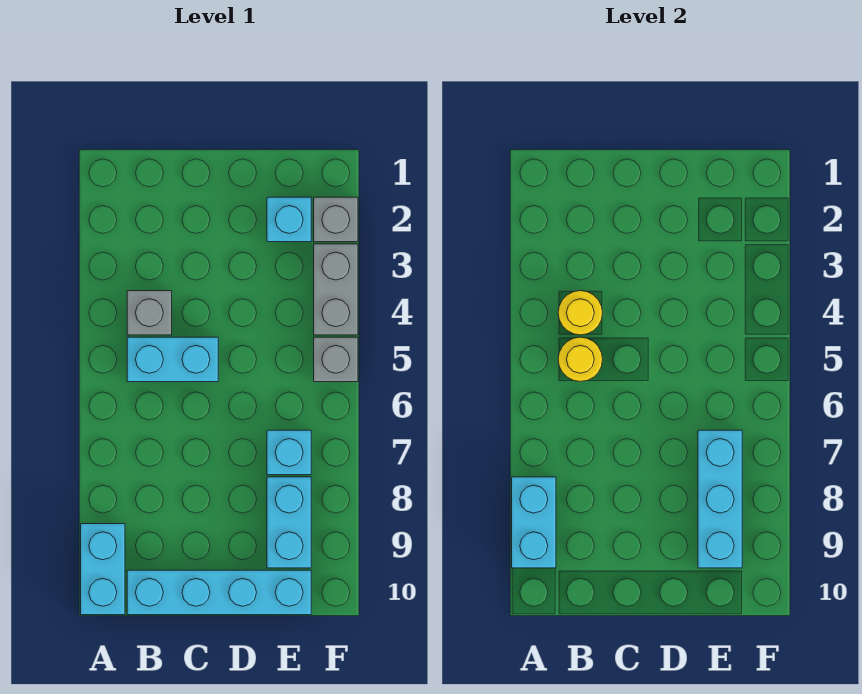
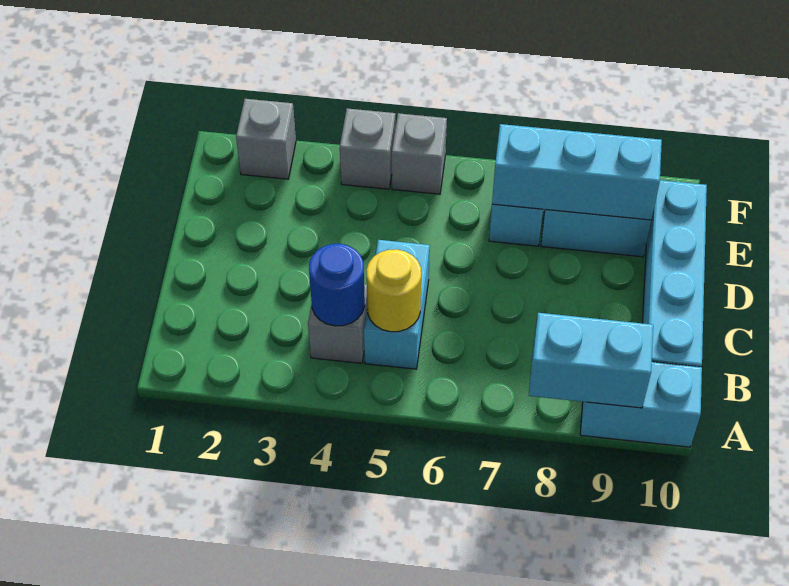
yellow 1x1 round brick [558,291,603,335] -> blue 1x1 round brick [309,244,365,326]
cyan 1x1 brick [267,197,311,242] -> none
grey 1x2 brick [314,244,358,335] -> grey 1x1 brick [340,108,395,189]

